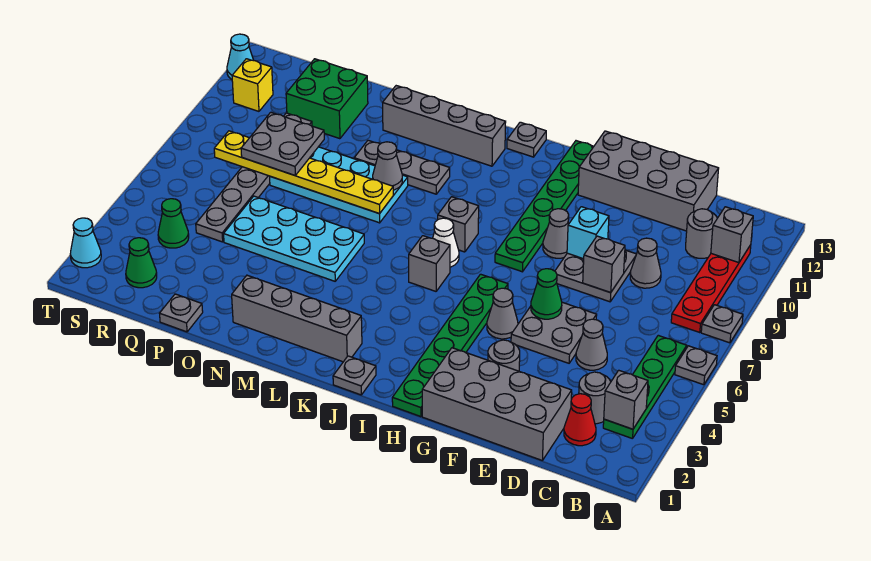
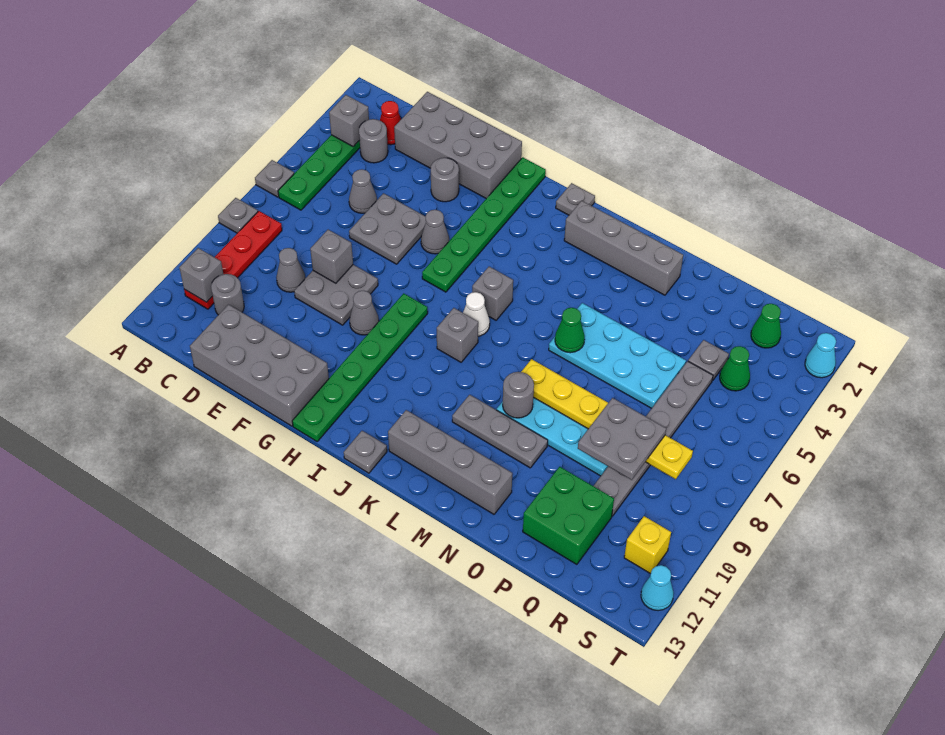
green 1x1 cone [531,269,562,319] -> green 1x1 cone moved to [555,308,585,353]
cyan 1x1 brick [567,207,609,259] -> none
grey 1x1 cone [373,142,402,190] -> grey 1x1 round brick [503,372,534,418]
grey 1x1 plate [160,294,203,332] -> grey 1x1 plate moved to [688,340,729,381]

